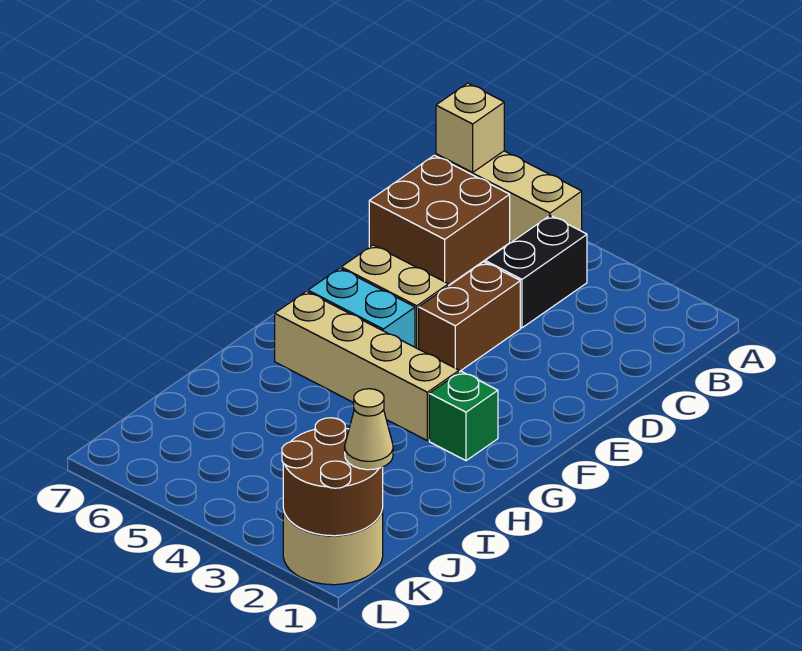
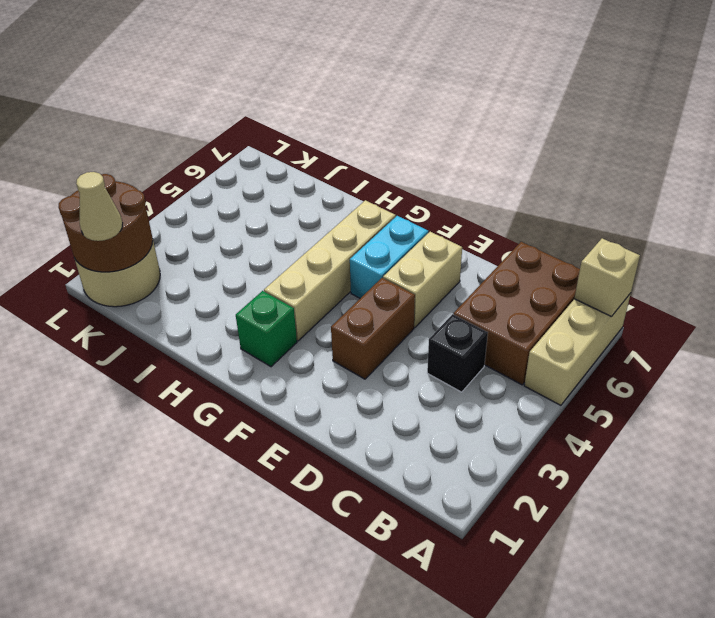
black 1x2 brick [485,215,587,328] -> black 1x1 brick [427,314,488,392]
brown 2x2 brick [369,155,510,285] -> brown 2x3 brick [454,242,580,385]
brown 1x2 brick [419,262,520,372] -> brown 1x2 brick turned to [331,278,415,379]

